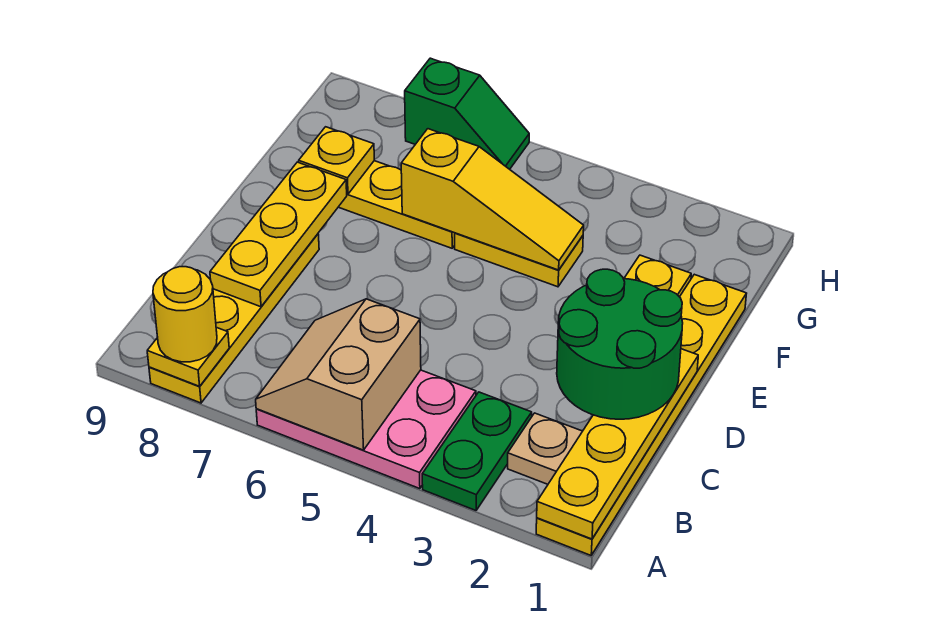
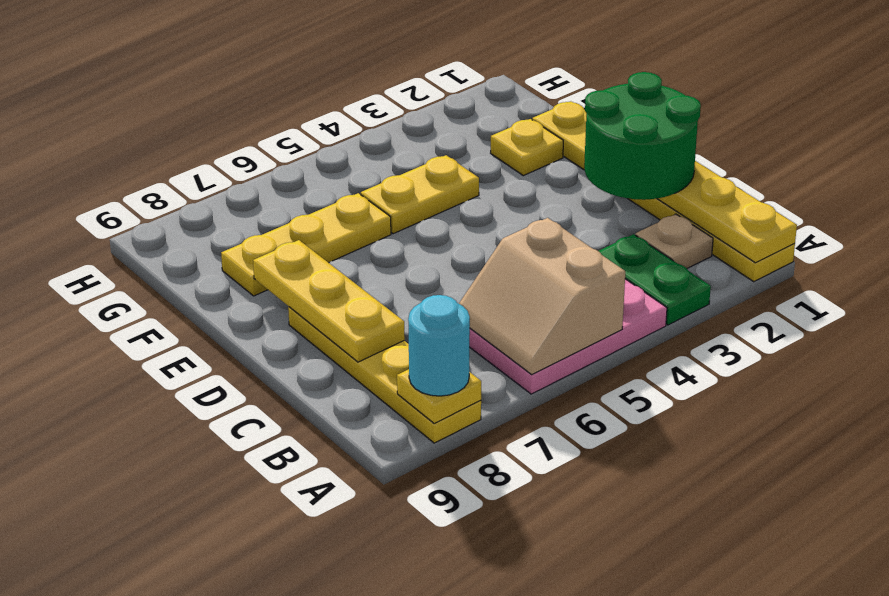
yellow 1x1 round brick [153,267,217,362] -> cyan 1x1 round brick [408,295,470,396]
yellow 1x3 slope [401,129,584,270] -> none
yellow 1x1 plate [299,127,374,194] -> none
green 1x2 slope [405,58,529,169] -> none

